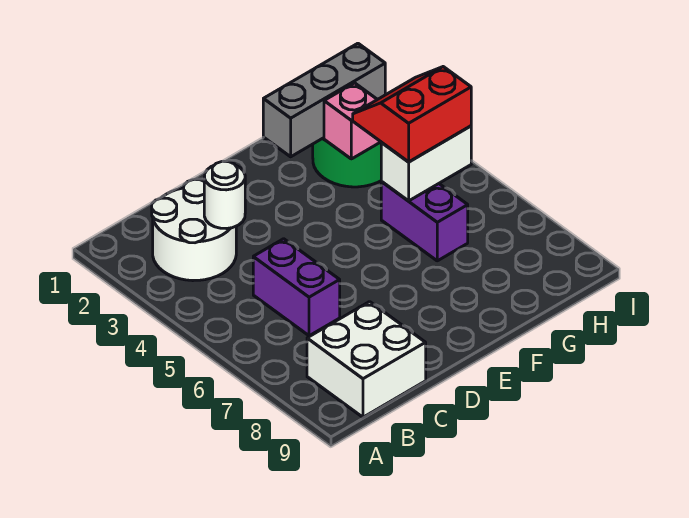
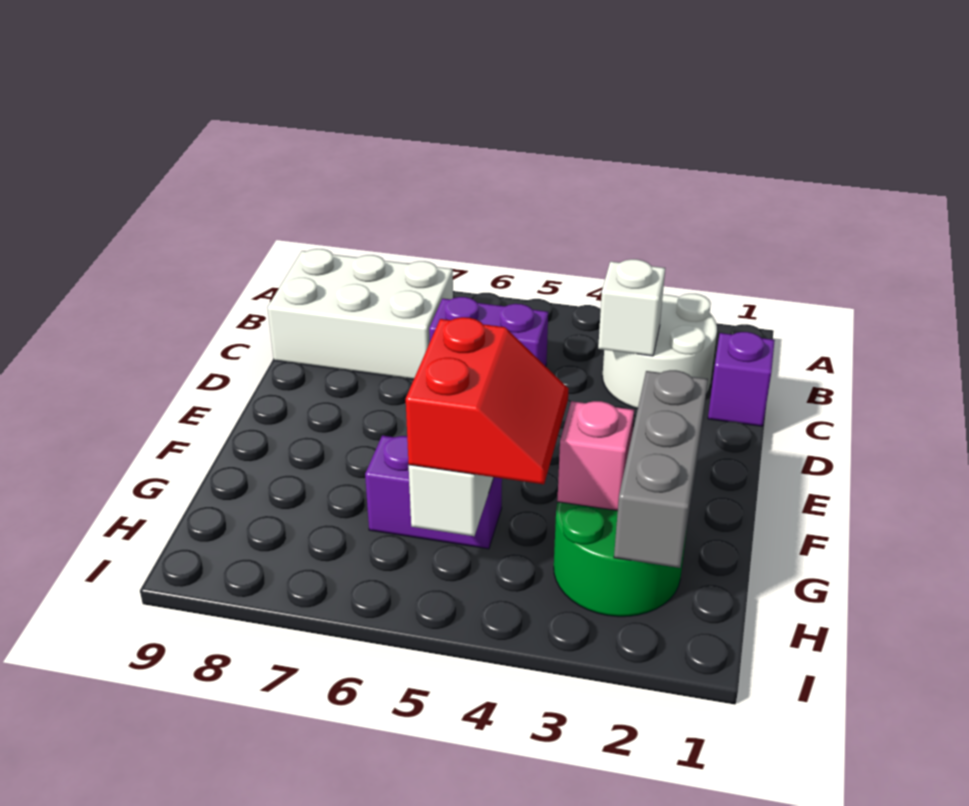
white 2x2 brick [307,302,426,417] -> white 2x3 brick [268,249,453,379]
none -> purple 1x1 brick [708,332,775,426]
white 1x1 round brick [204,161,245,229] -> white 1x1 brick [598,259,665,356]

